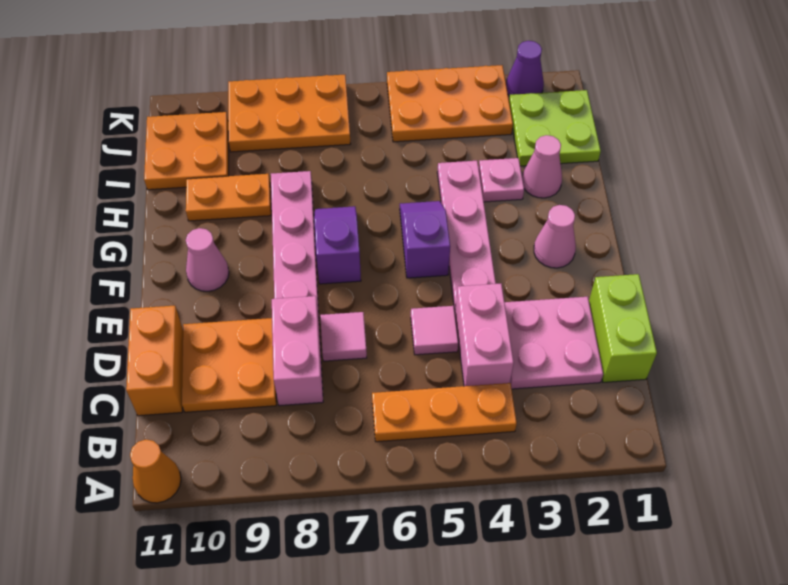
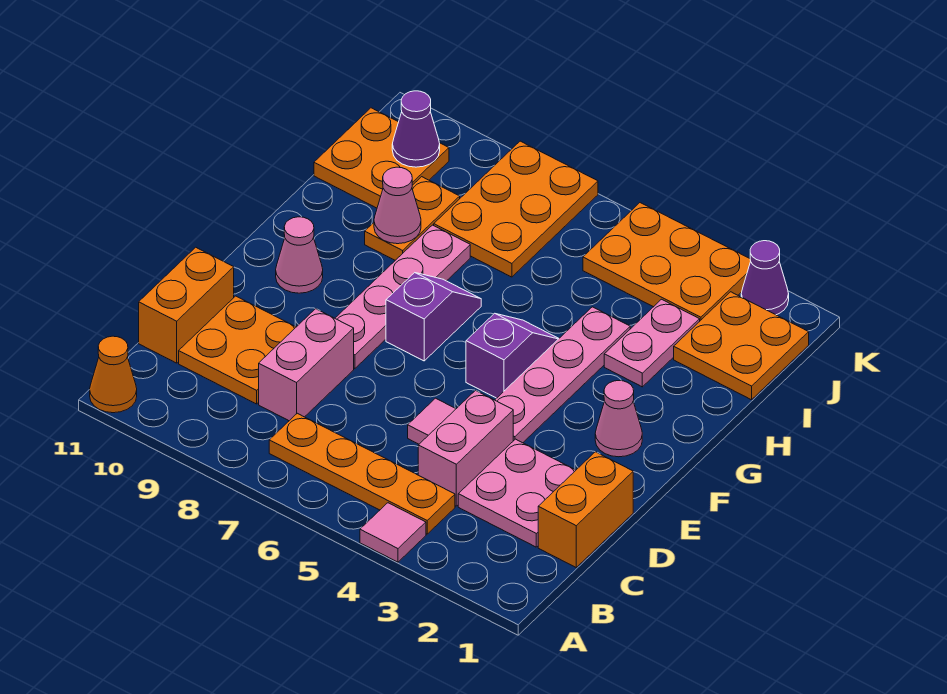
orange 1x3 plate [372,383,517,442] -> orange 1x4 plate [269,413,455,534]
lime 1x2 brick [589,274,657,382] -> orange 1x2 brick [538,452,633,567]
pink 1x1 tile [320,312,367,361] -> pink 1x1 tile moved to [360,503,426,562]
pink 1x1 cone [522,135,562,198] -> pink 1x1 cone moved to [374,167,421,244]
pink 1x1 plate [479,158,524,202] -> pink 1x2 plate [604,299,700,387]
orange 1x2 plate [186,174,271,221] -> orange 1x2 plate turned to [365,177,460,260]
lime 2x2 plate [509,90,601,166] -> orange 2x2 plate [674,292,809,400]
orange 2x3 plate [228,75,350,152] -> orange 2x3 plate turned to [434,141,598,277]
none -> purple 1x1 cone [392,91,440,167]

